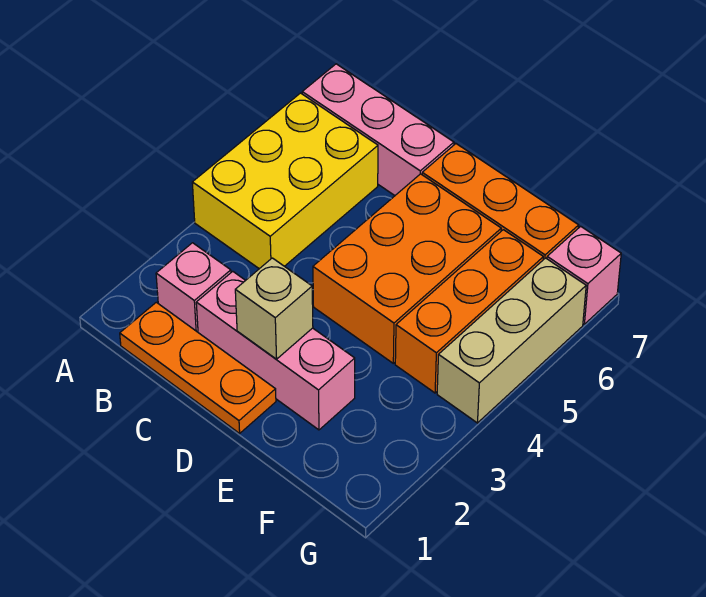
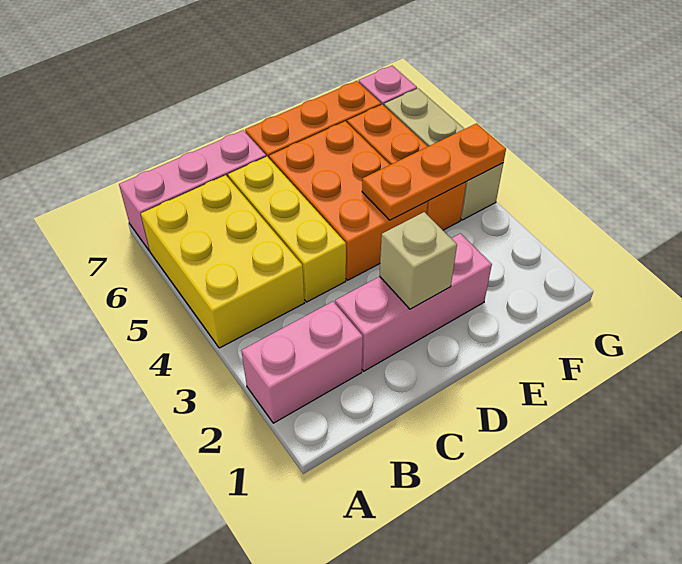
orange 1x3 plate [120,302,276,433] -> orange 1x3 plate moved to [362,123,506,220]
pink 1x1 brick [156,243,231,332] -> pink 1x2 brick [241,302,363,423]
none -> yellow 1x3 brick [228,157,346,302]

